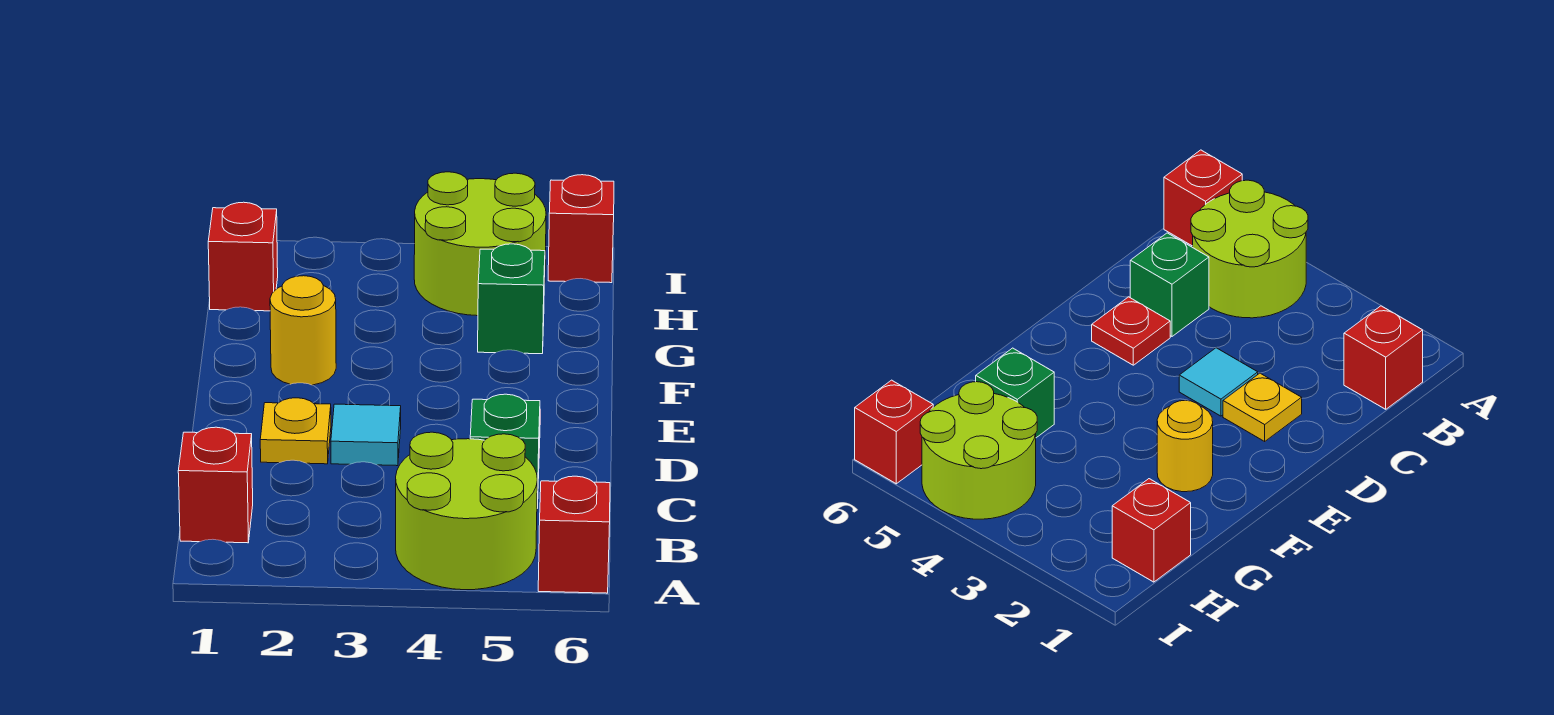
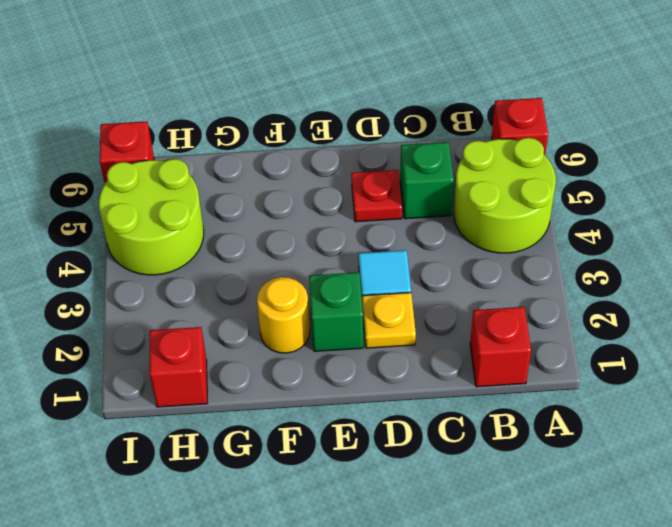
green 1x1 brick [478,244,545,354] -> green 1x1 brick moved to [309,272,363,351]

